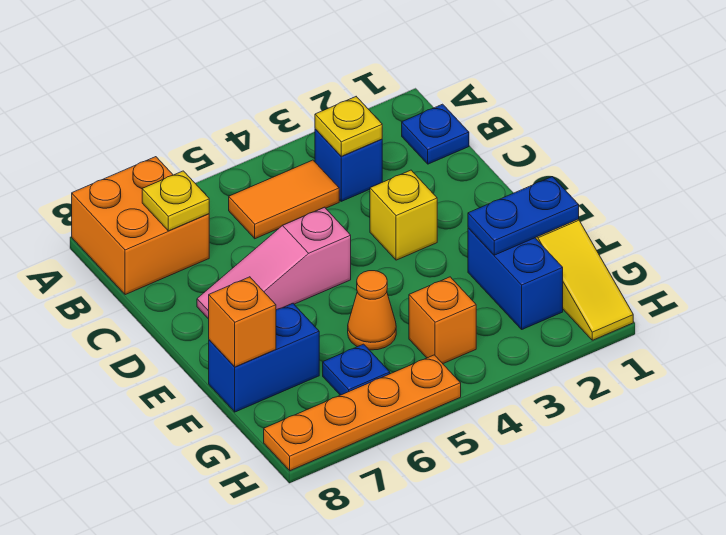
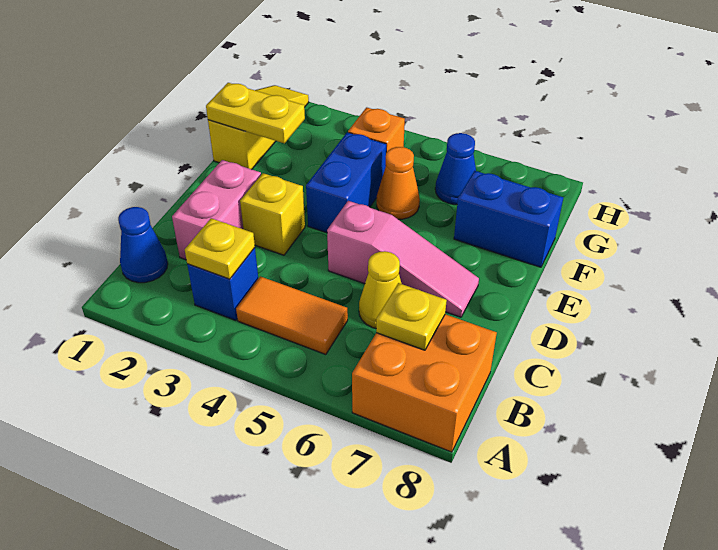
blue 1x1 plate [402,104,469,164] -> blue 1x1 cone [118,207,168,283]
none -> pink 1x2 brick [172,160,261,260]
none -> yellow 1x1 cone [359,251,402,328]
blue 1x2 plate [468,177,579,255] -> yellow 1x2 plate [206,83,305,143]
blue 1x2 brick [468,228,563,329] -> blue 1x2 brick moved to [306,132,386,233]
orange 1x1 brick [209,277,276,367] -> none
blue 1x1 plate [323,344,390,395] -> blue 1x1 cone [435,133,476,205]
orange 1x4 plate [264,355,461,471] -> none

